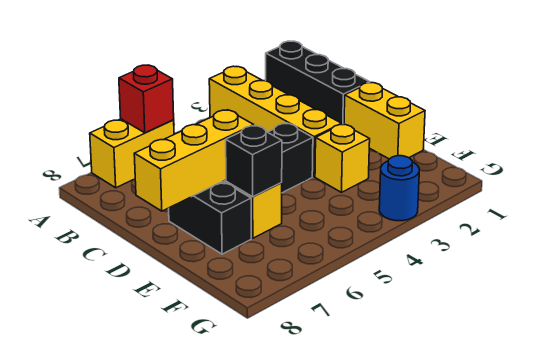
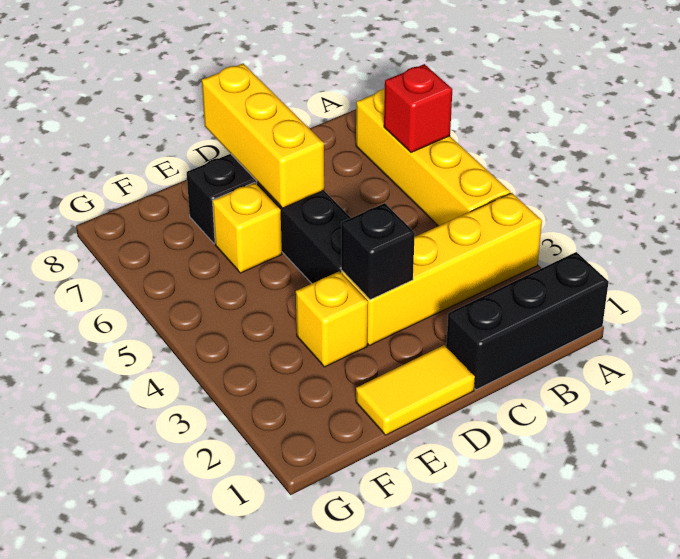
yellow 1x2 brick [90,119,174,188] -> yellow 1x4 brick [356,89,510,226]
yellow 1x2 brick [344,83,425,159] -> yellow 1x2 tile [356,345,475,435]
black 1x1 brick [226,125,282,197] -> black 1x1 brick moved to [341,203,415,300]
blue 1x1 round brick [379,156,419,221] -> none

